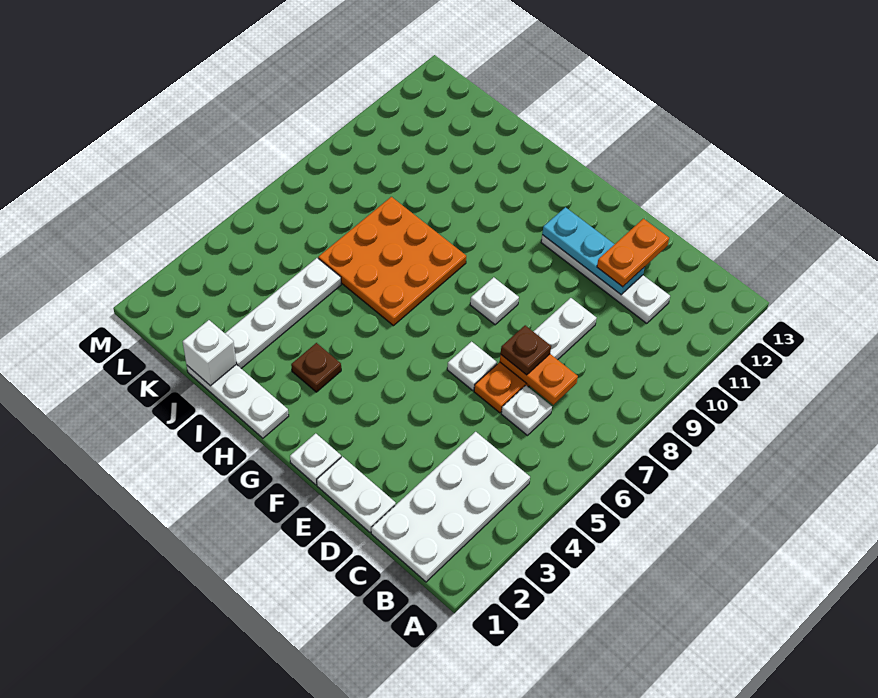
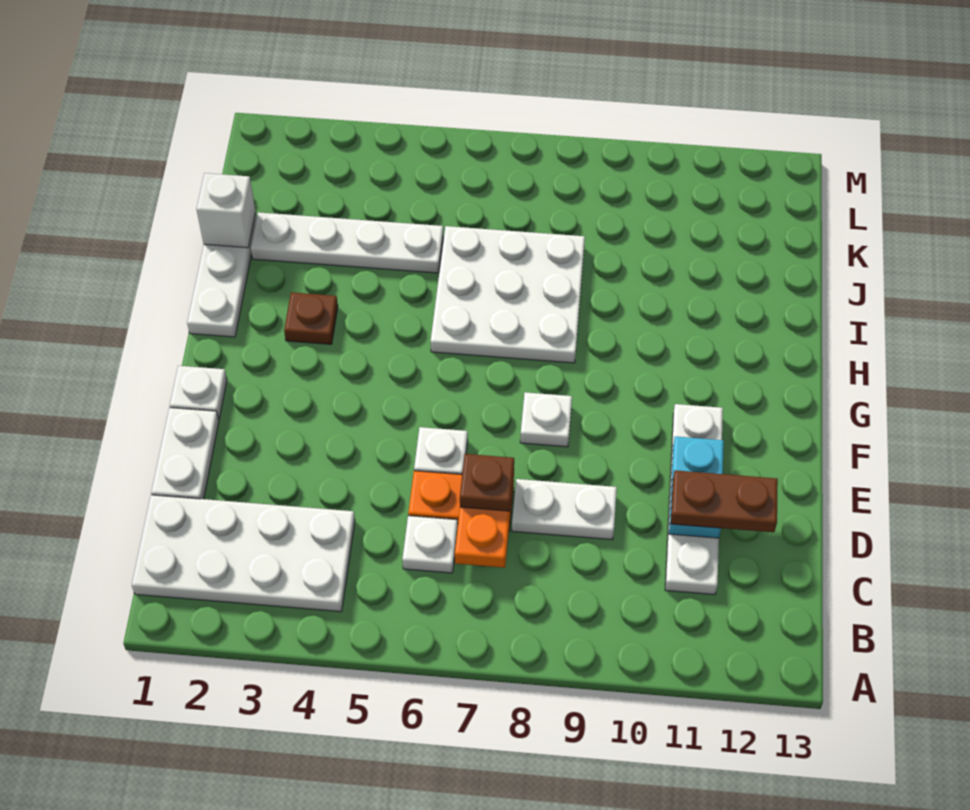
cyan 1x3 plate [542,207,645,295] -> cyan 1x2 plate [669,436,724,538]
orange 1x2 plate [597,219,669,287] -> brown 1x2 plate [671,470,778,532]
orange 3x3 plate [318,197,466,326] -> white 3x3 plate [431,226,585,363]

